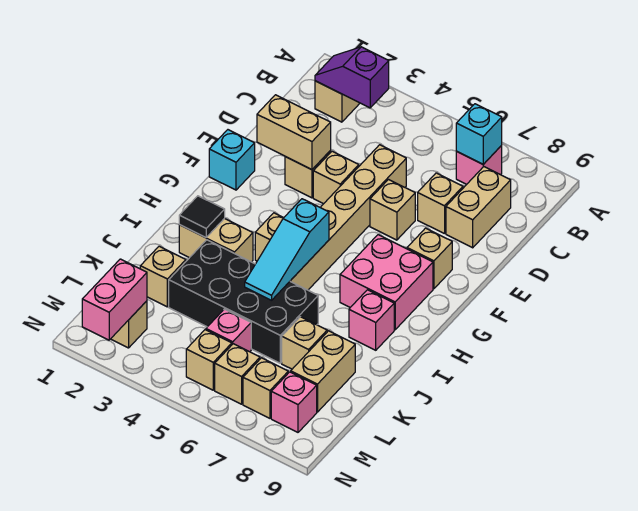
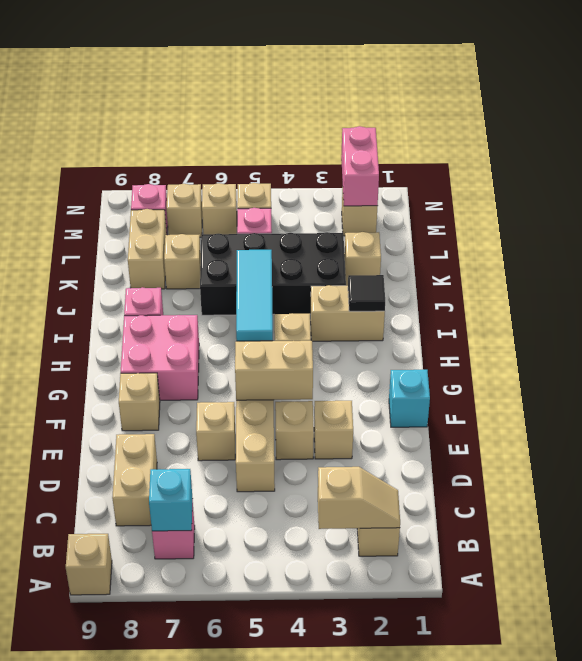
purple 1x2 slope [315,47,389,108] -> tan 1x2 slope [318,467,400,529]
tan 1x1 brick [418,173,463,234] -> tan 1x1 brick moved to [66,534,112,595]
tan 1x2 brick [257,95,331,170] -> tan 1x2 brick moved to [235,341,313,400]
cyan 1x3 slope [245,199,329,300] -> cyan 1x3 tile [236,250,273,341]

